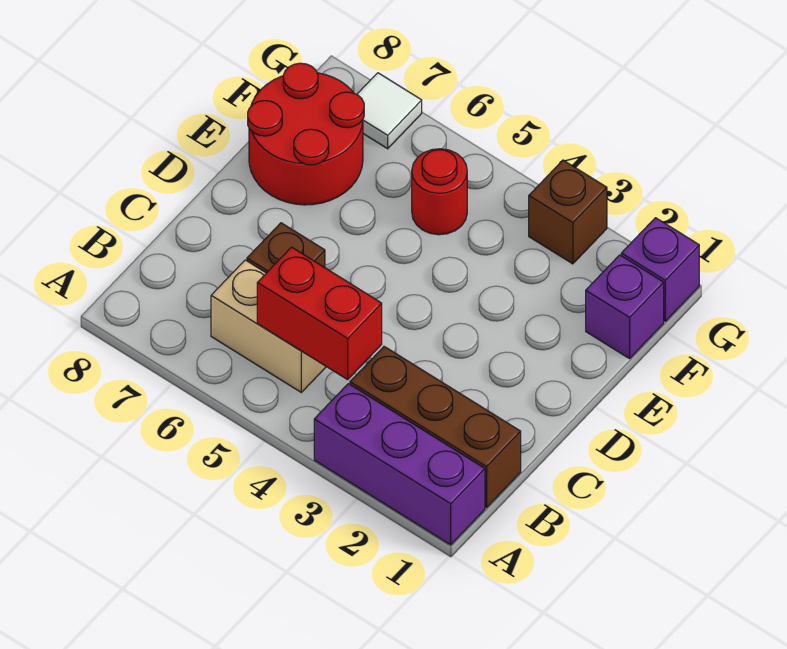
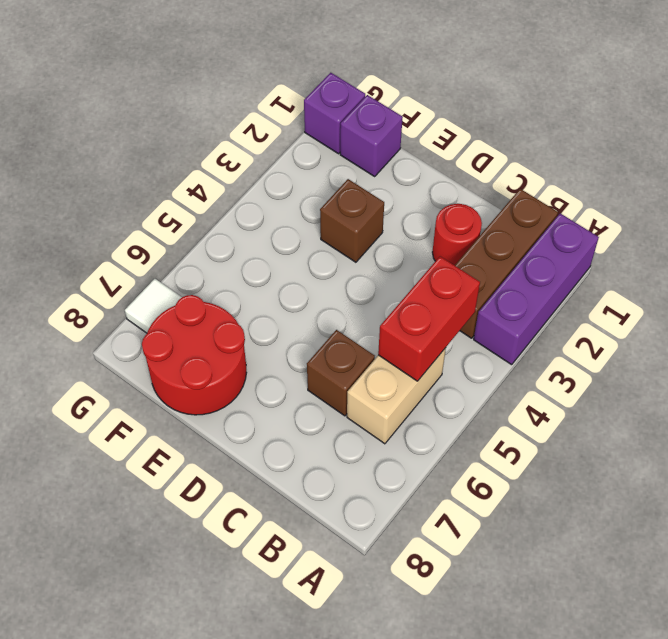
red 1x1 round brick [412,149,467,235] -> red 1x1 round brick moved to [432,204,482,265]
brown 1x1 brick [529,160,607,264] -> brown 1x1 brick moved to [320,179,384,262]

